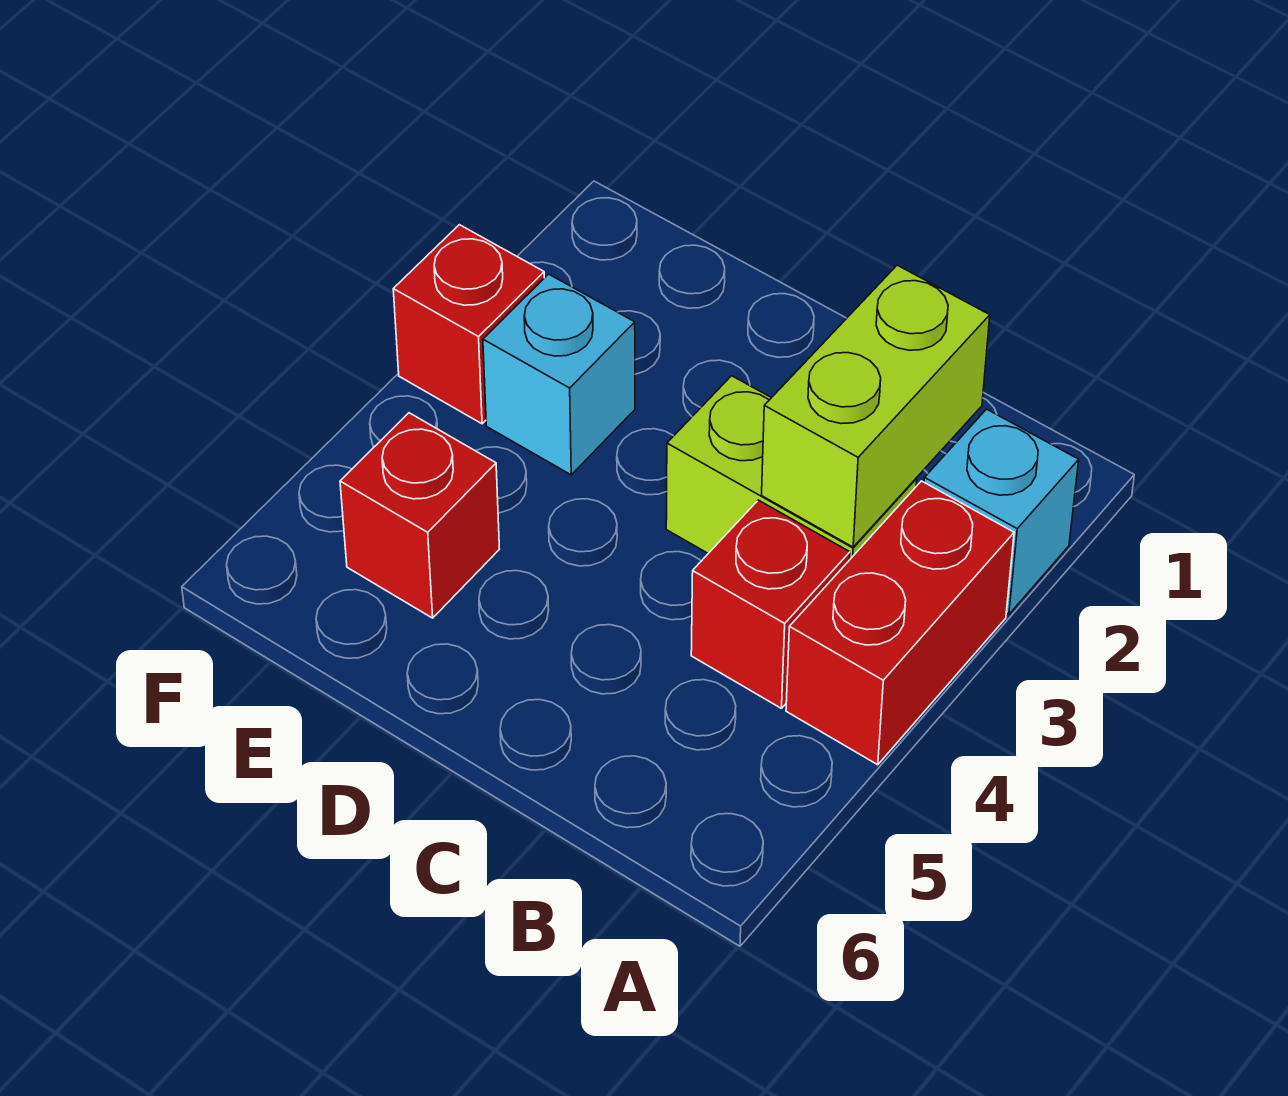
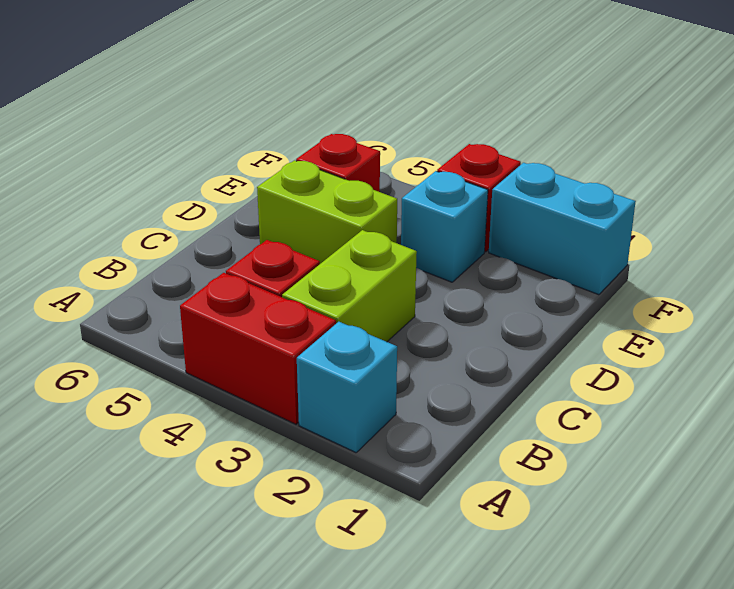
lime 1x2 brick [762,265,990,547] -> lime 1x2 brick moved to [257,160,397,264]
none -> cyan 1x2 brick [489,163,636,295]

